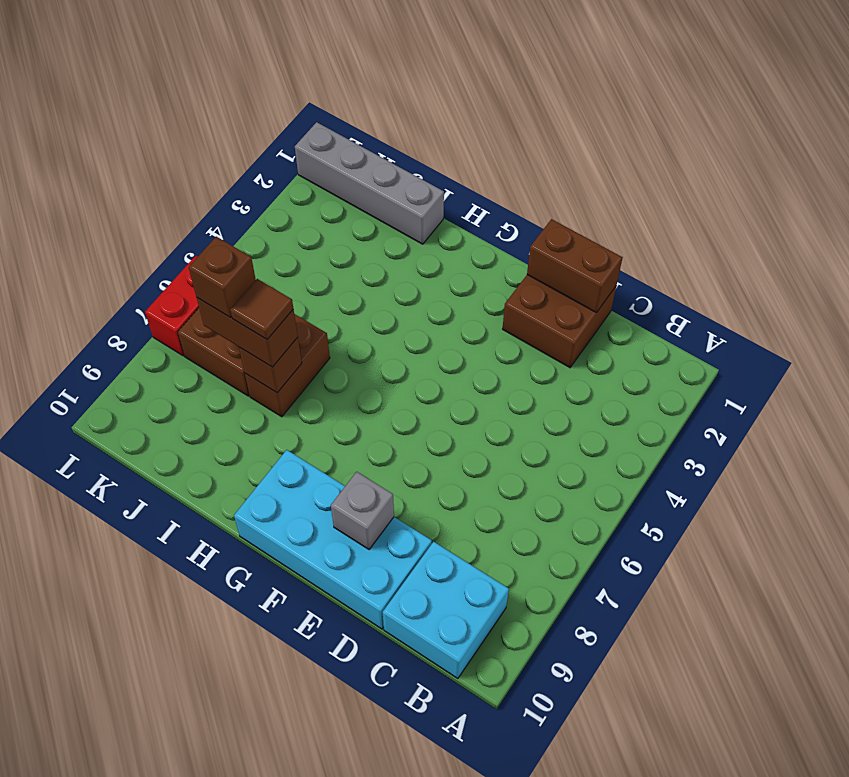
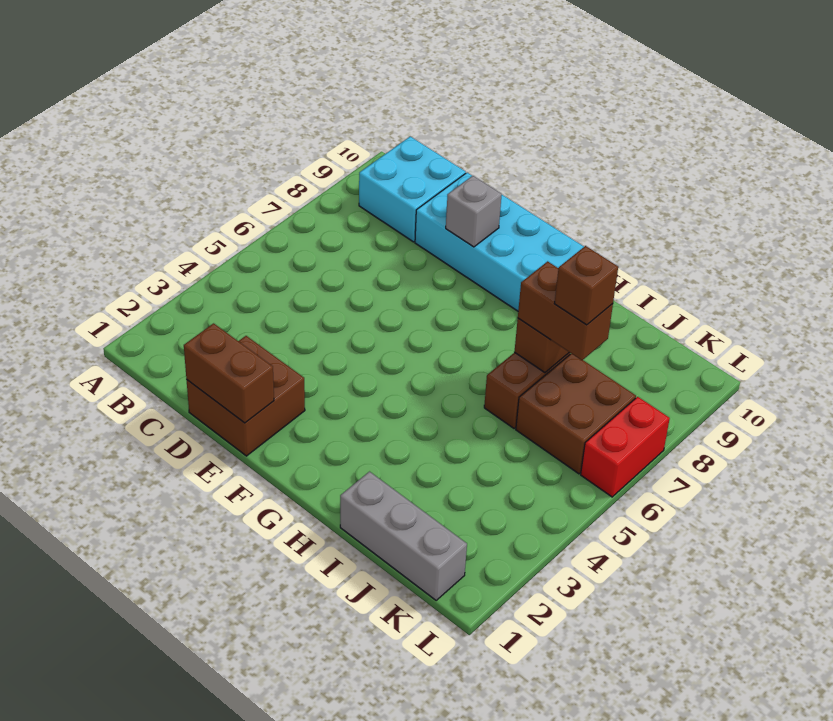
grey 1x4 brick [295,122,444,244] -> grey 1x3 brick [340,472,467,600]
brown 1x1 tile [230,279,293,339] -> none

